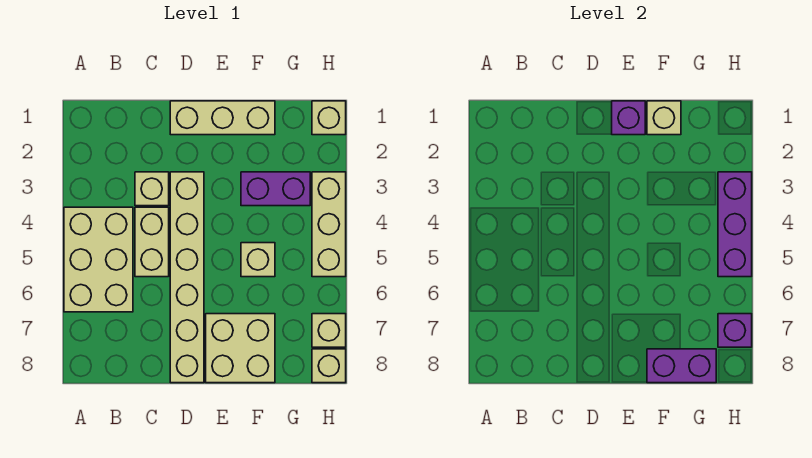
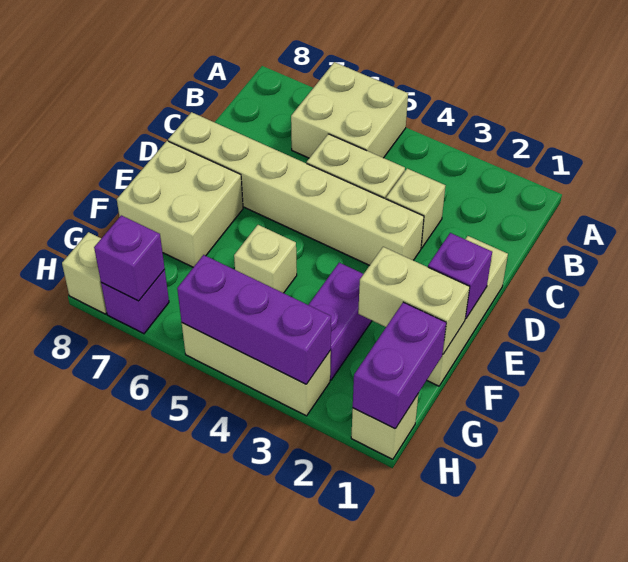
tan 2x3 brick [64,207,133,312] -> tan 2x2 brick [291,62,408,158]
tan 1x1 brick [647,101,681,135] -> tan 1x2 brick [358,247,470,354]
purple 1x2 brick [647,349,716,383] -> purple 1x2 brick moved to [353,302,446,429]
tan 1x1 brick [312,314,346,347] -> purple 1x1 brick [101,270,169,334]

